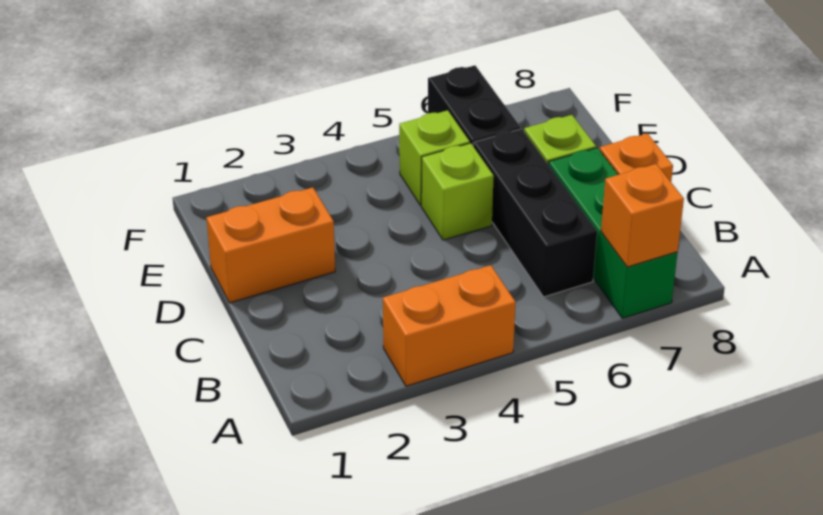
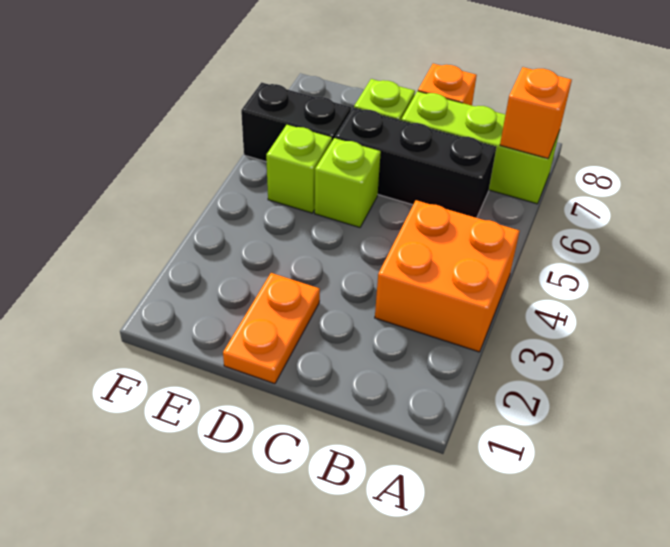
orange 1x2 brick [383,265,516,386] -> orange 2x2 brick [375,200,519,352]
green 1x3 brick [549,148,678,318] -> lime 1x3 brick [401,91,560,204]
orange 1x2 brick [206,187,335,303] -> orange 1x2 plate [223,273,320,384]

